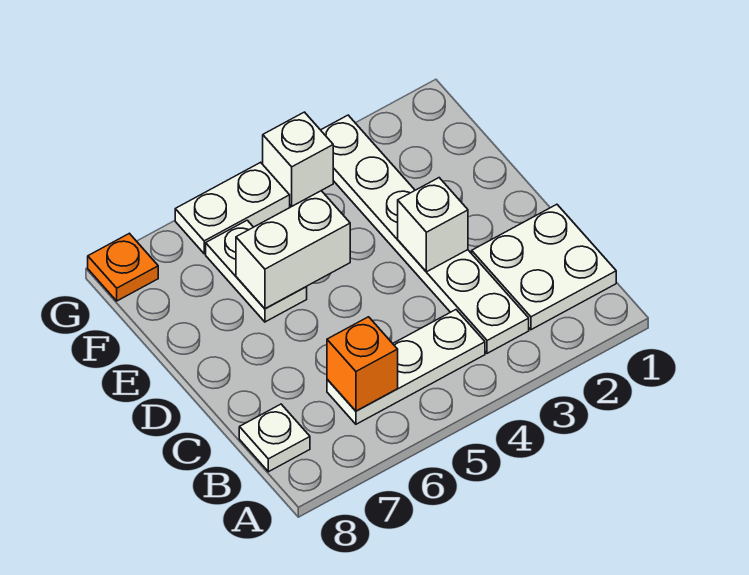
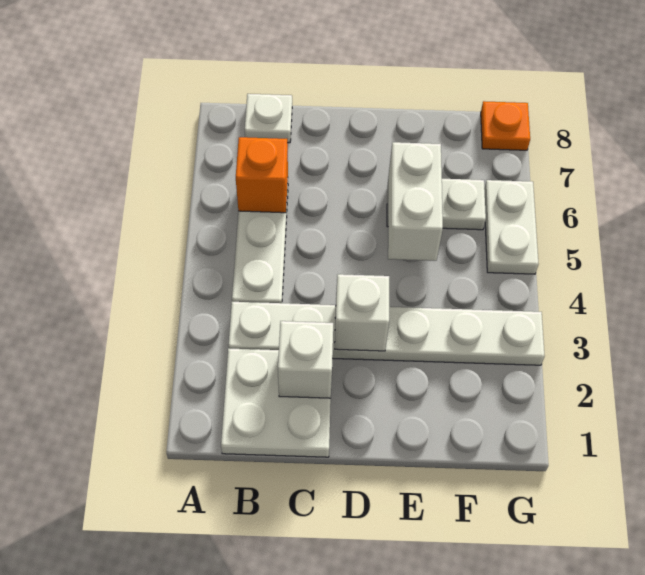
white 1x1 brick [263,112,333,206] -> white 1x1 brick moved to [278,321,333,398]

